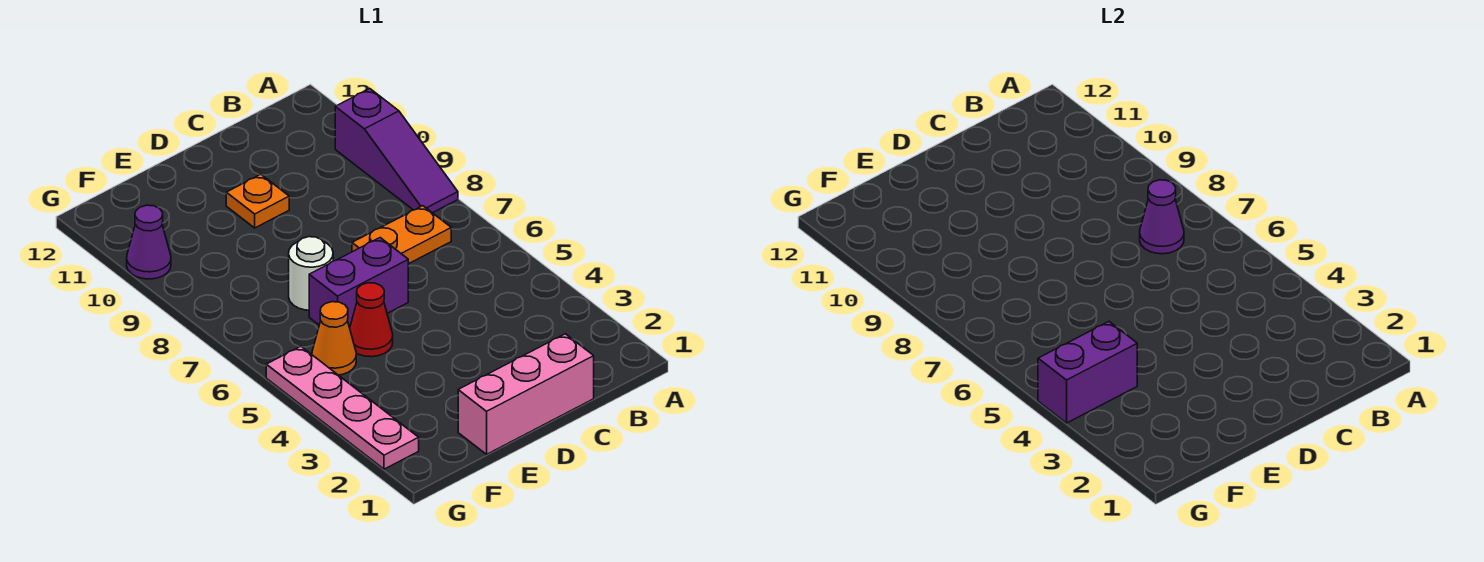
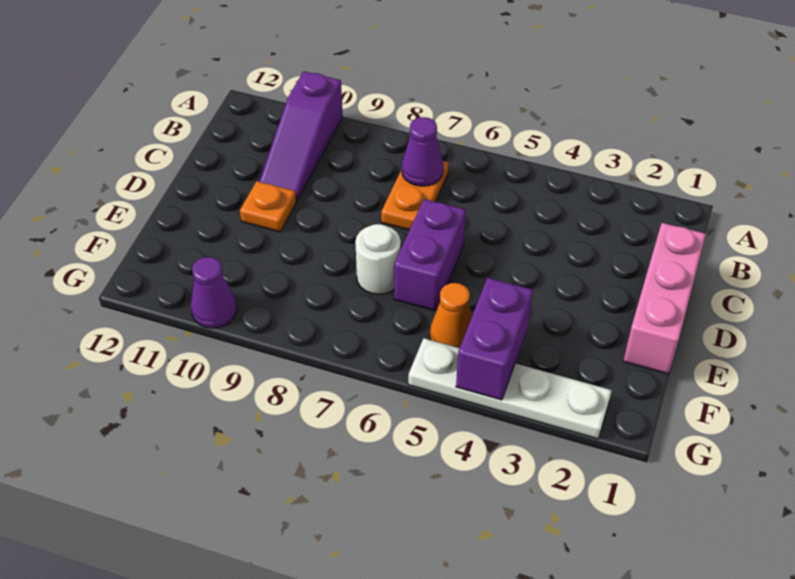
purple 1x3 slope [335,89,458,213] -> purple 1x3 slope turned to [259,71,343,201]
red 1x1 cone [350,283,393,357] -> none
pink 1x4 plate [266,346,419,469] -> white 1x4 plate [408,338,612,439]

